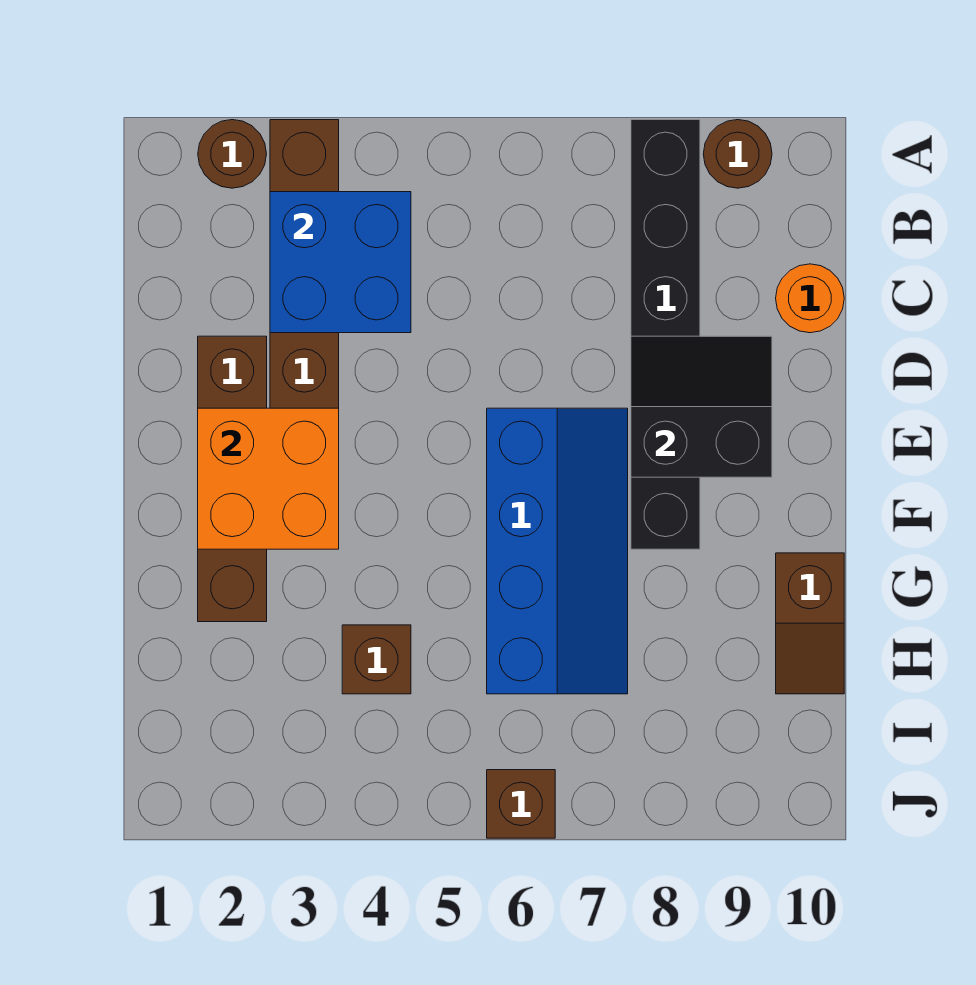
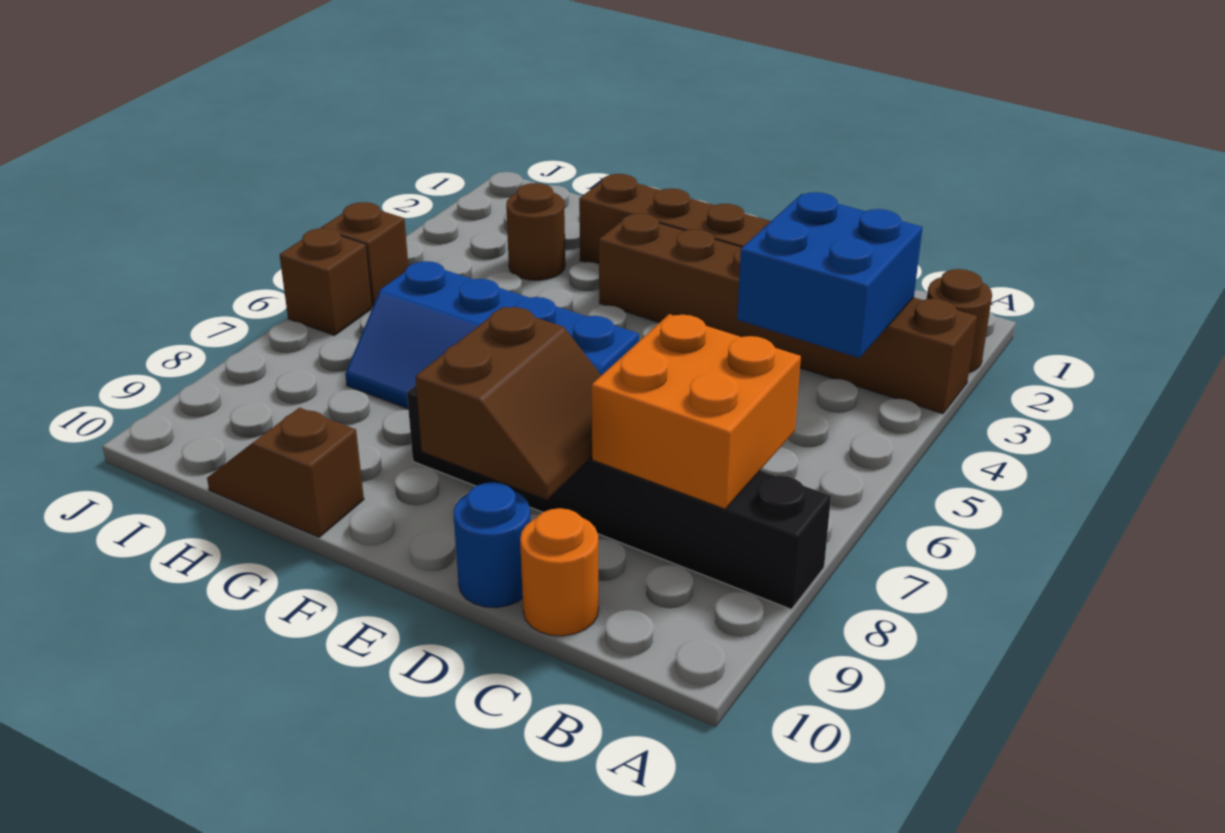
brown 1x1 round brick [703,120,772,188] -> brown 1x1 round brick moved to [506,183,565,280]
black 2x2 slope [631,336,772,477] -> brown 2x2 slope [415,307,601,500]
none -> blue 1x1 round brick [453,482,531,608]
orange 2x2 brick [198,408,339,549] -> orange 2x2 brick moved to [592,314,801,509]
brown 1x1 brick [342,625,411,694] -> brown 1x1 brick moved to [321,202,408,307]

